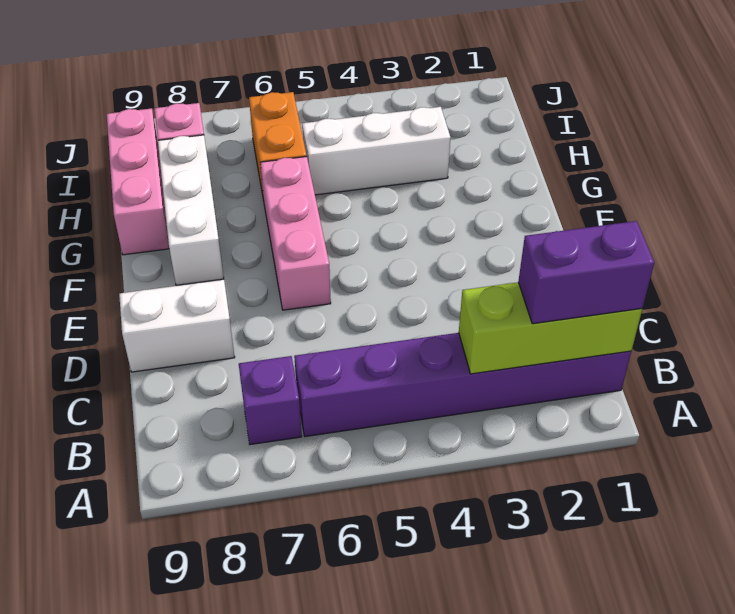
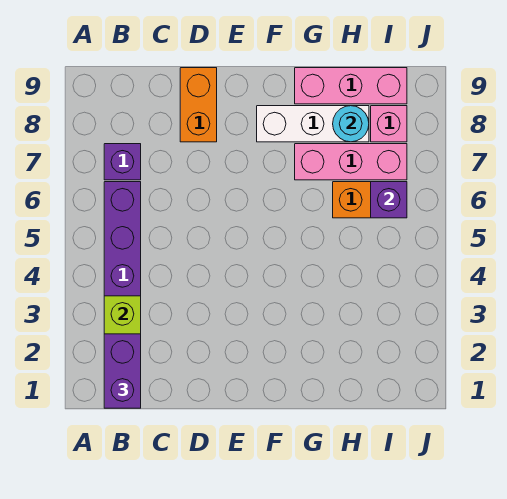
white 1x2 brick [119,280,235,372] -> orange 1x2 brick [180,68,217,142]
pink 1x3 brick [260,157,331,310] -> pink 1x3 brick moved to [295,144,407,180]
white 1x3 brick [302,107,451,195] -> none
none -> cyan 1x1 round brick [333,106,369,142]
none -> purple 1x1 brick [371,182,407,218]

